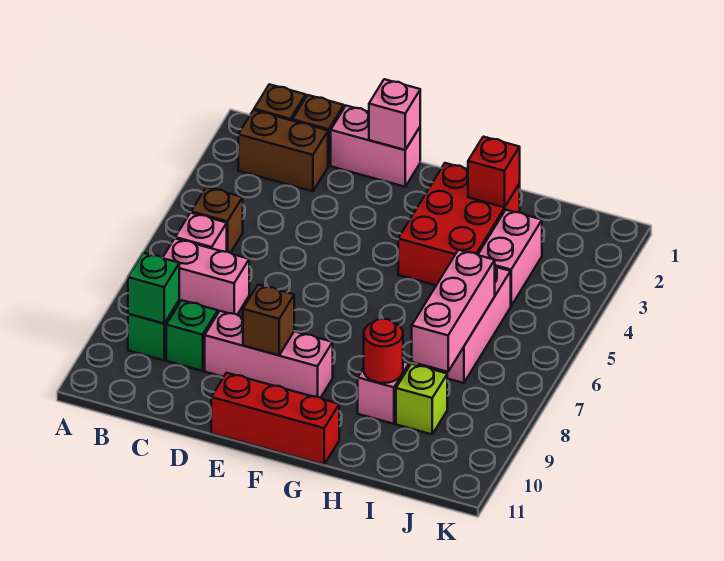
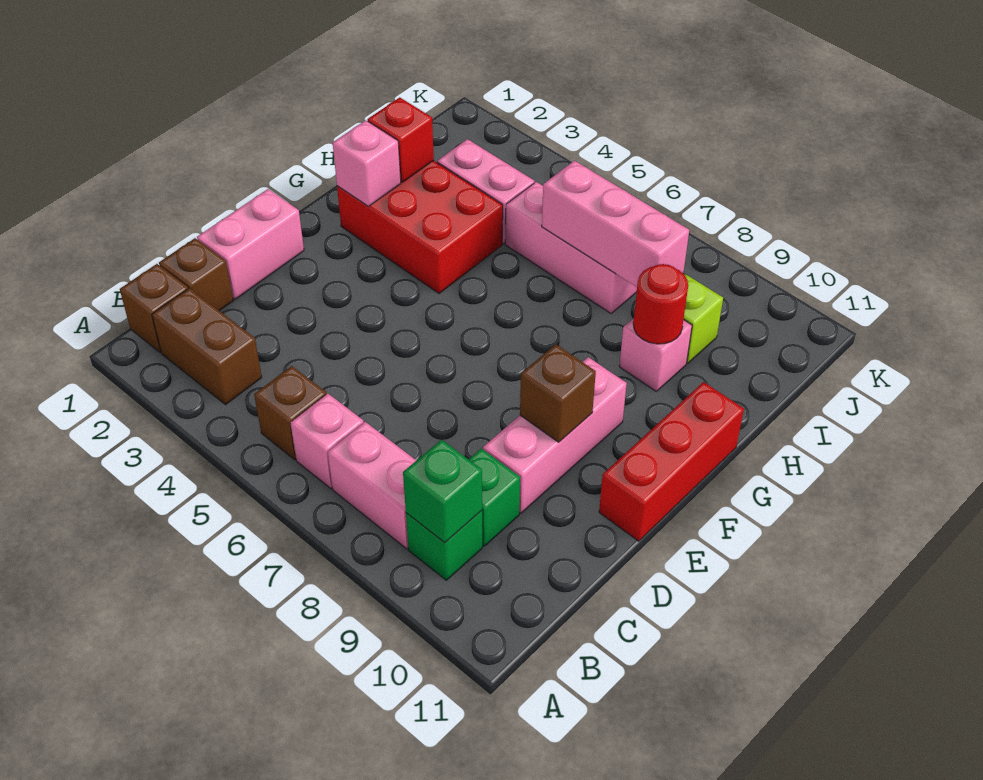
brown 1x2 brick [238,110,328,191] -> brown 1x2 brick turned to [152,288,262,405]
pink 1x2 brick [163,239,249,315] -> pink 1x2 brick turned to [328,422,417,549]
pink 1x1 brick [369,79,420,150] -> pink 1x1 brick moved to [333,120,401,206]

